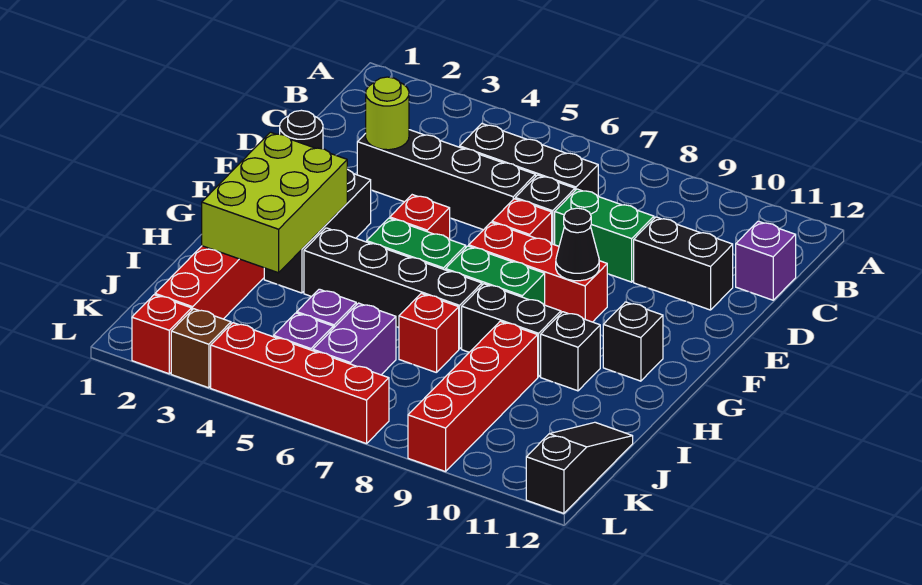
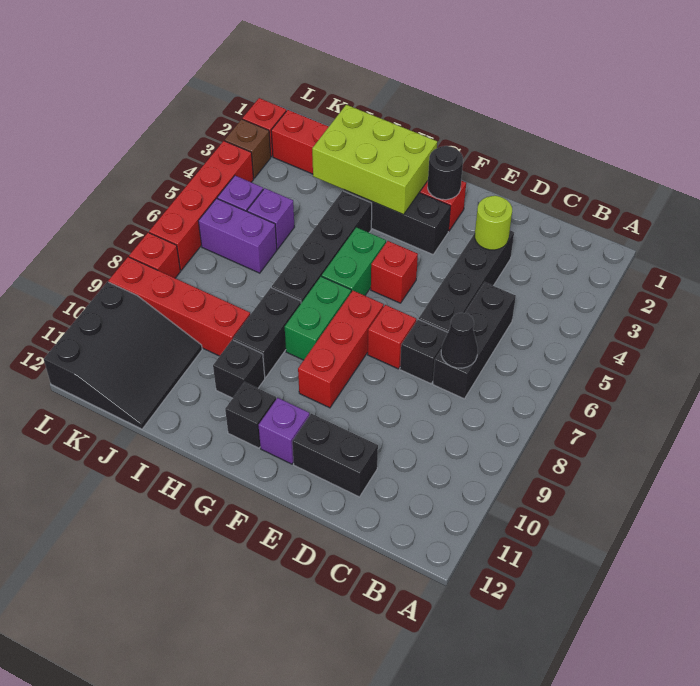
purple 1x1 brick [736,221,796,300] -> purple 1x1 brick moved to [259,398,310,464]
green 1x2 brick [555,189,654,282] -> none
black 1x2 brick [634,217,733,310] -> black 1x2 brick turned to [292,414,378,497]
black 1x1 cone [556,208,599,281] -> black 1x1 cone moved to [441,313,478,368]
red 1x1 brick [399,294,459,373] -> red 1x1 brick moved to [129,233,180,278]
black 1x3 slope [526,422,633,513] -> black 3x3 slope [44,282,202,429]

